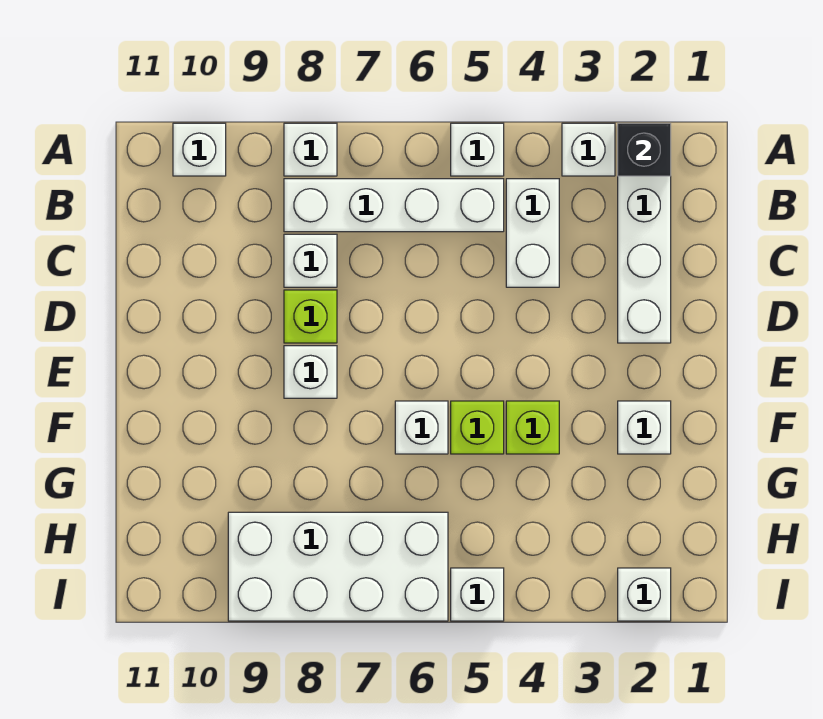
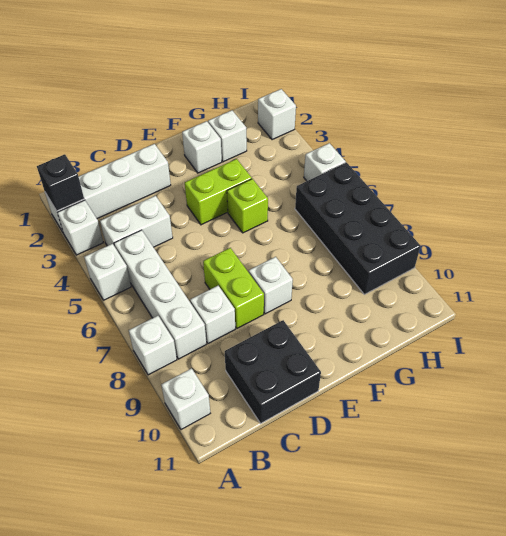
none -> black 2x2 brick [225,320,321,423]
lime 1x1 brick [284,290,337,343] -> lime 1x2 brick [203,248,264,328]
lime 1x1 brick [506,401,559,454] -> lime 1x2 brick [185,159,252,225]
white 1x1 brick [395,401,448,454] -> white 1x1 brick moved to [208,110,247,162]
white 2x4 brick [228,512,448,621] -> black 2x4 brick [295,163,421,294]

